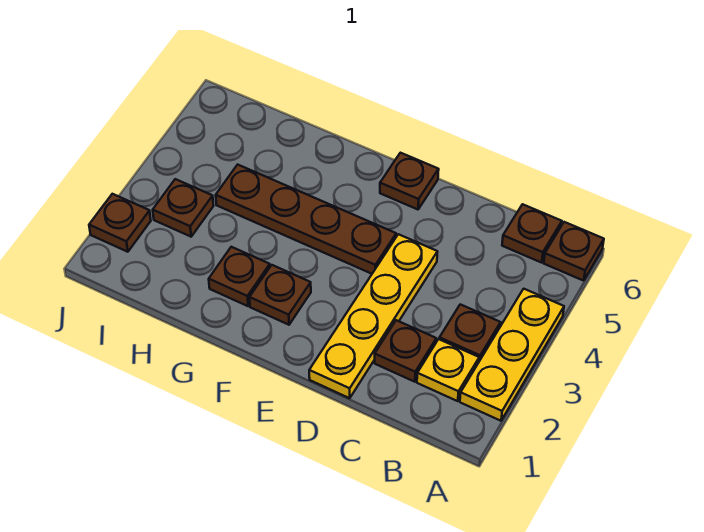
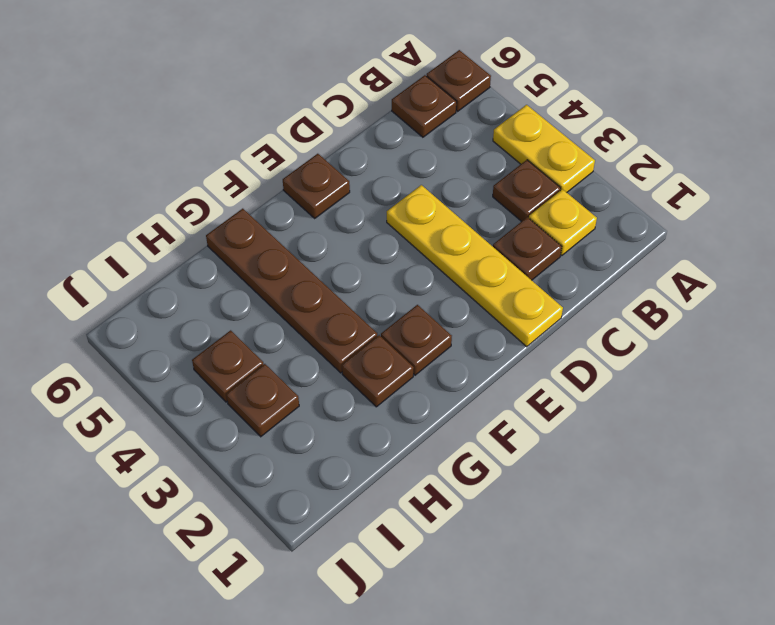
yellow 1x3 plate [460,289,564,421] -> yellow 1x2 plate [493,105,595,192]
brown 1x4 plate [216,165,396,274] -> brown 1x4 plate turned to [206,209,377,373]
brown 1x1 plate [89,194,151,252] -> brown 1x1 plate moved to [192,330,264,402]

